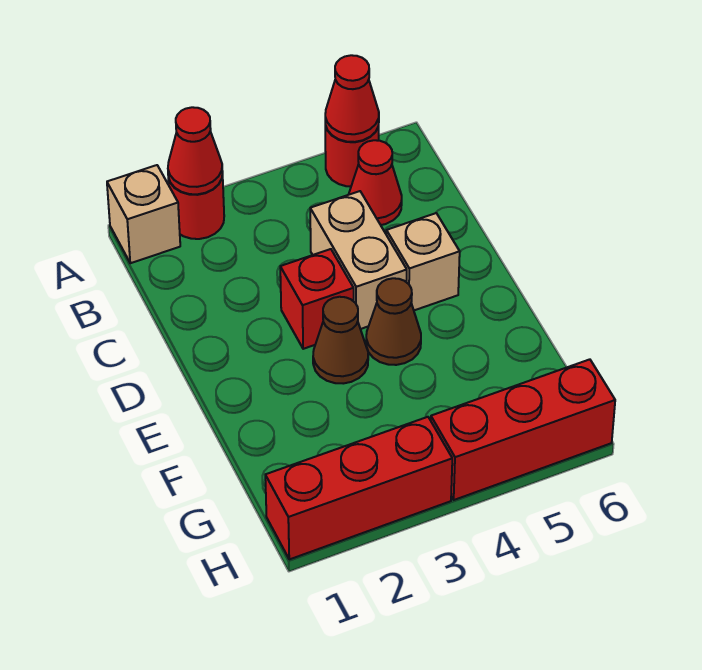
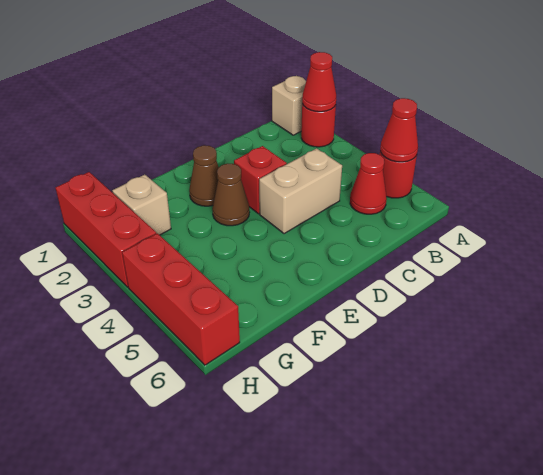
tan 1x1 brick [386,213,460,310] -> tan 1x1 brick moved to [112,175,171,235]
brown 1x1 cone [366,278,421,365] -> brown 1x1 cone moved to [189,145,219,206]

